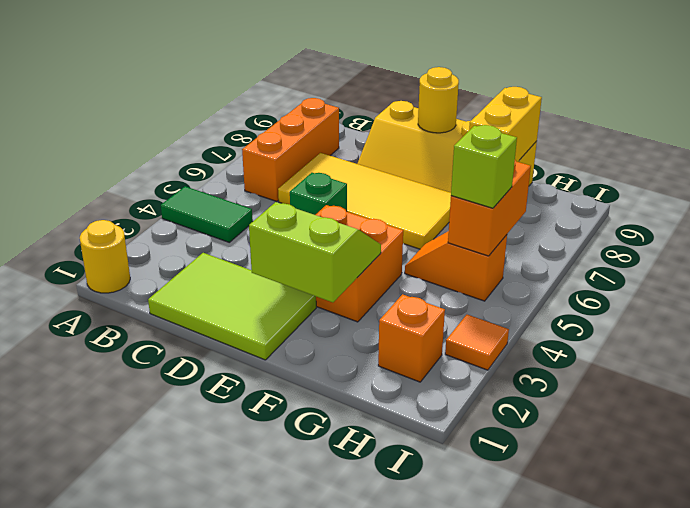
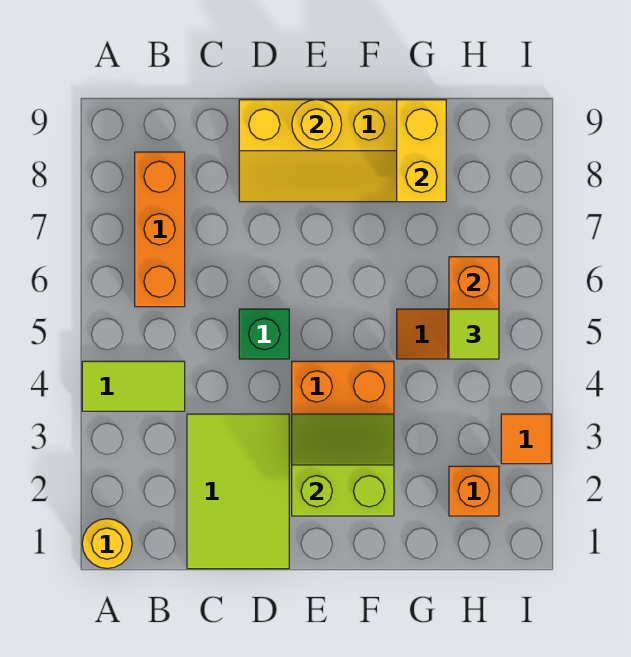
green 1x2 tile [161,186,253,242] -> lime 1x2 tile [82,361,185,411]
lime 2x3 tile [148,253,316,360] -> lime 2x3 tile turned to [187,414,289,569]
yellow 2x4 tile [278,153,451,249] -> none
lime 1x1 brick [451,125,517,208] -> lime 1x1 tile [449,309,499,359]

